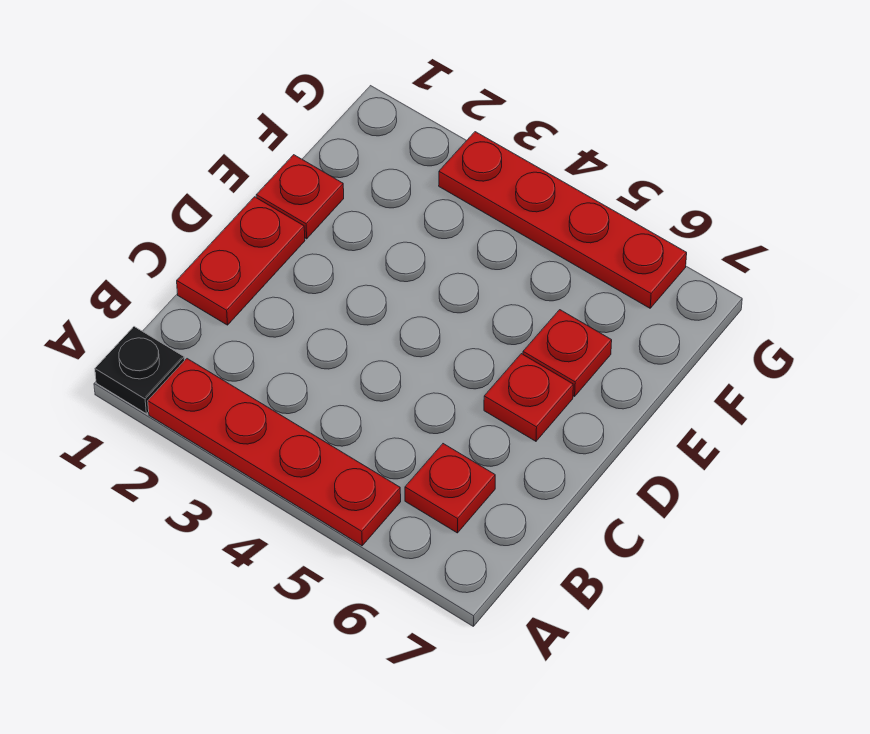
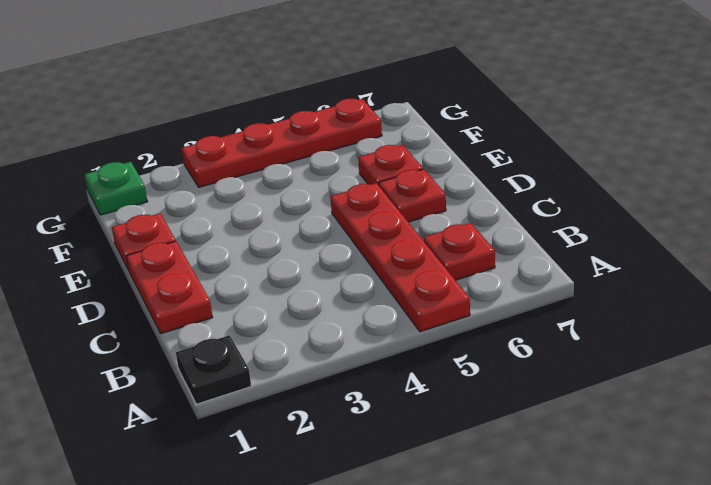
red 1x4 plate [148,359,401,546] -> red 1x4 plate turned to [330,183,470,332]
none -> green 1x1 plate [85,162,148,215]

